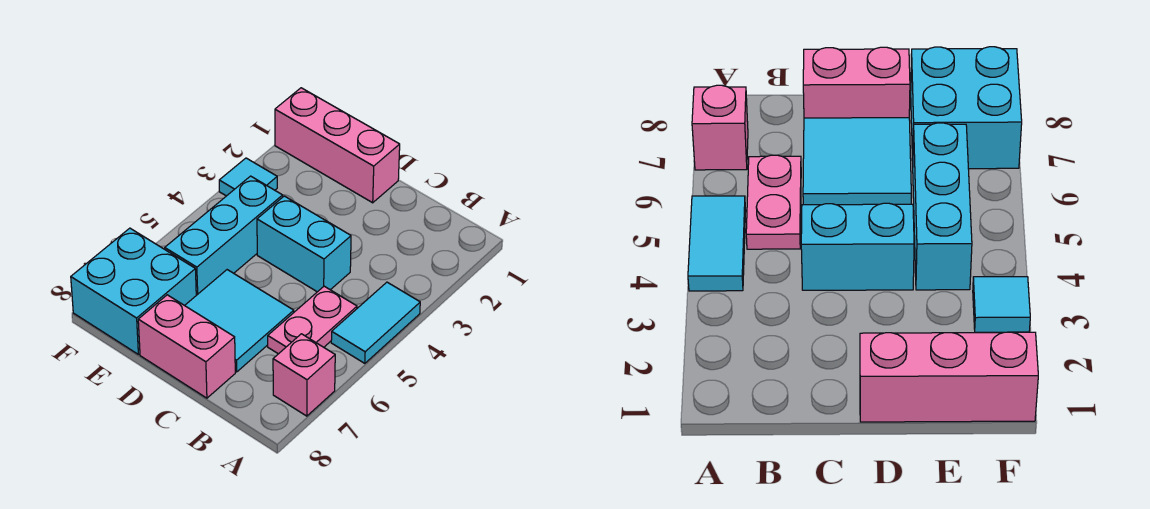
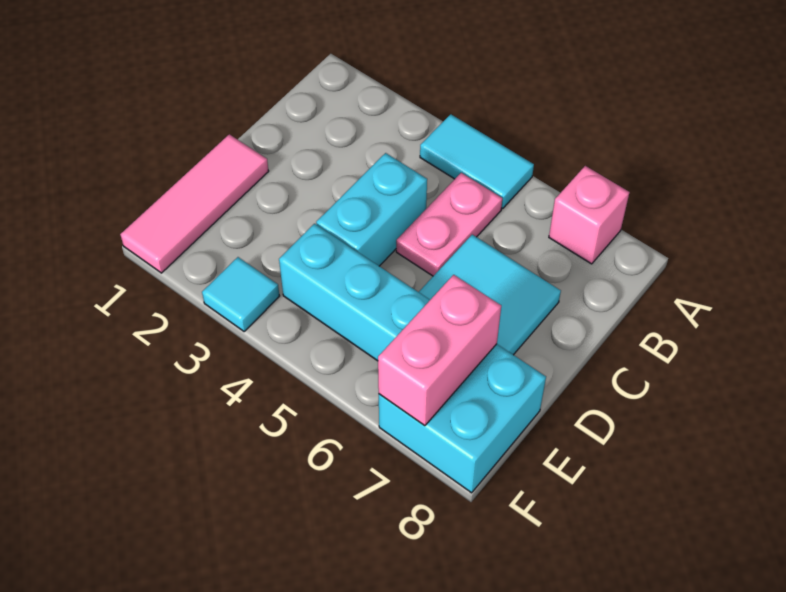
pink 1x2 plate [268,286,357,354] -> pink 1x2 plate turned to [396,173,502,276]
pink 1x2 brick [138,295,235,398] -> pink 1x2 brick moved to [378,275,501,426]
pink 1x3 brick [275,88,400,203] -> pink 1x3 tile [120,134,269,273]

